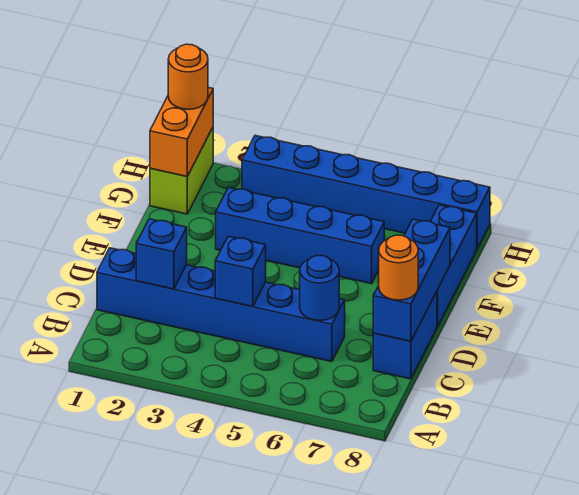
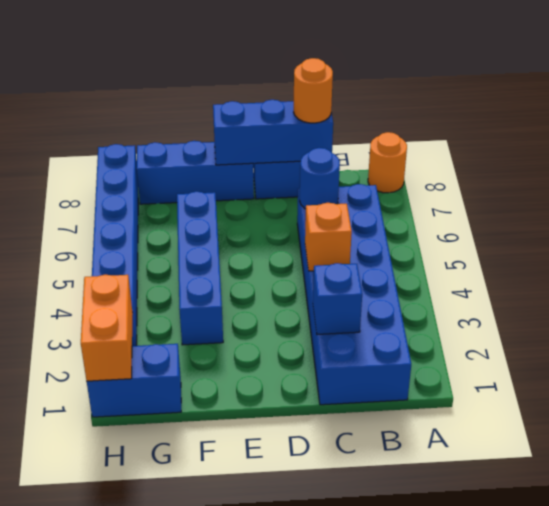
blue 1x6 brick [97,248,345,362] -> blue 2x6 brick [297,184,411,405]
blue 1x1 brick [215,236,266,307] -> orange 1x1 brick [305,203,352,271]
lime 1x2 brick [150,128,213,214] -> blue 1x2 brick [87,344,181,417]
orange 1x2 brick [150,88,213,176] -> orange 1x2 brick turned to [81,275,133,381]
orange 1x1 round brick [168,44,208,109] -> orange 1x1 round brick moved to [368,132,407,193]

